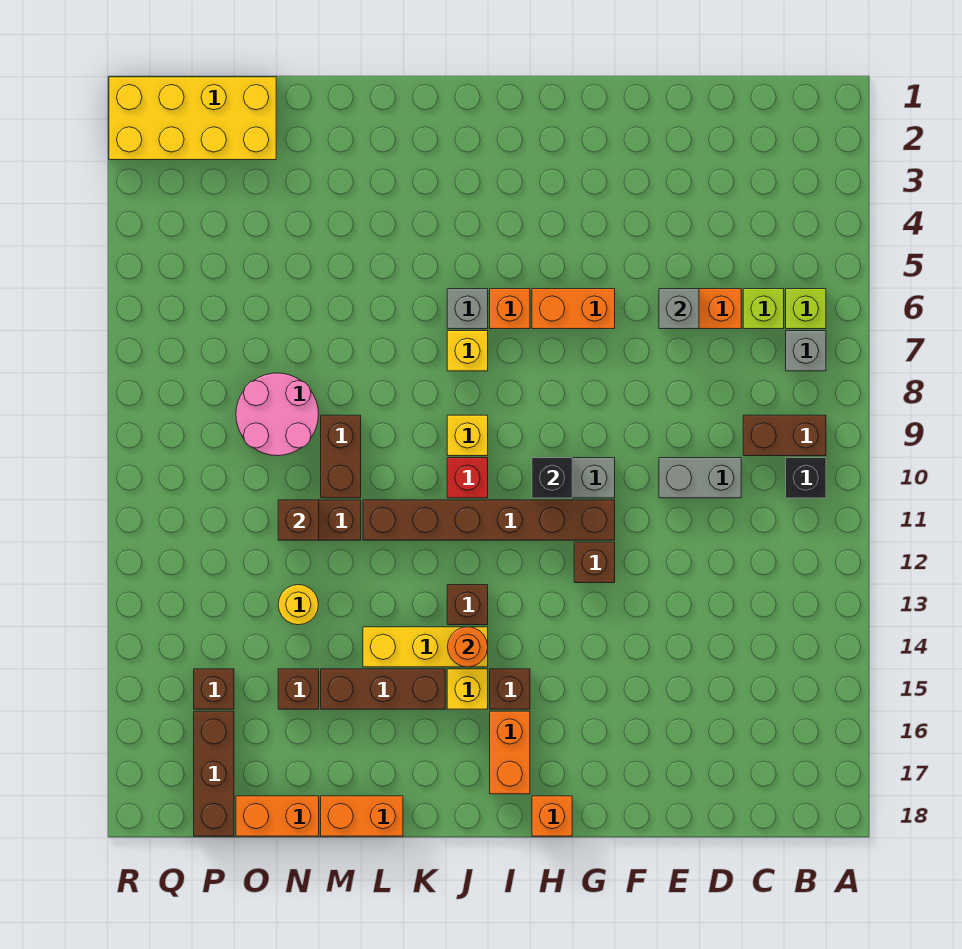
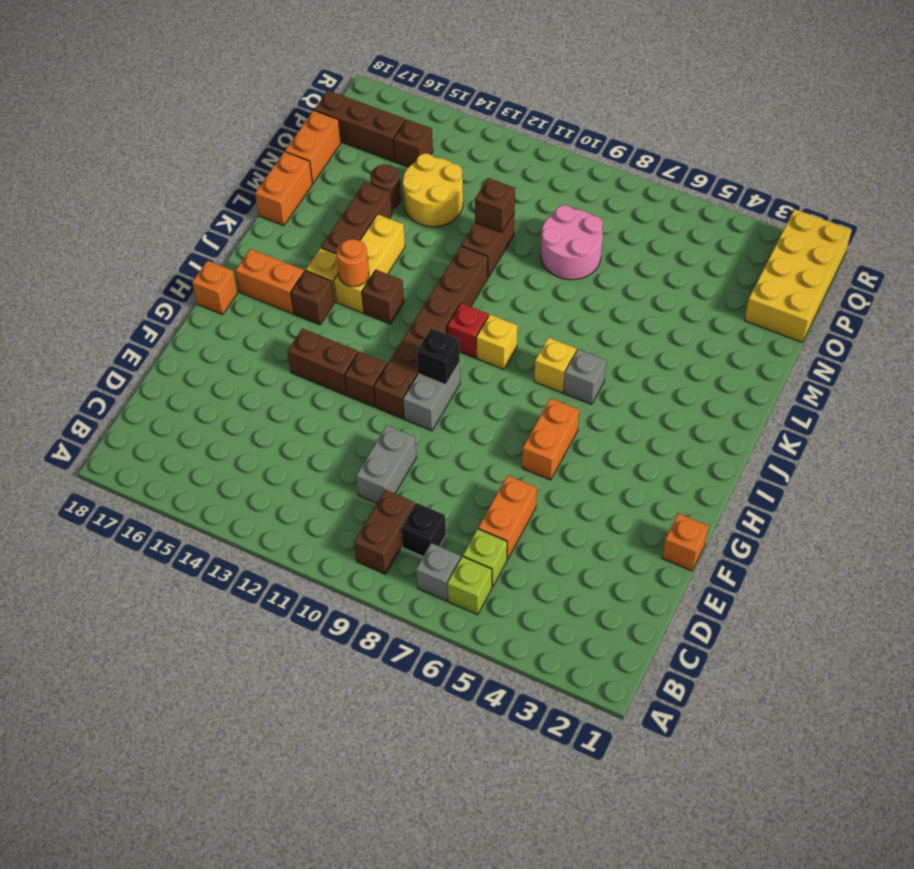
black 1x1 brick [786,458,826,498] -> black 1x1 brick moved to [401,503,446,556]
grey 1x1 brick [659,289,699,329] -> none
orange 1x1 brick [490,289,530,329] -> orange 1x1 brick moved to [662,513,709,571]
brown 1x2 brick [321,415,361,498] -> brown 1x2 brick moved to [287,328,358,395]
yellow 1x1 round brick [278,585,319,625] -> yellow 2x2 round brick [403,153,463,227]
brown 1x1 brick [278,669,319,709] -> brown 1x1 round brick [370,164,401,209]

